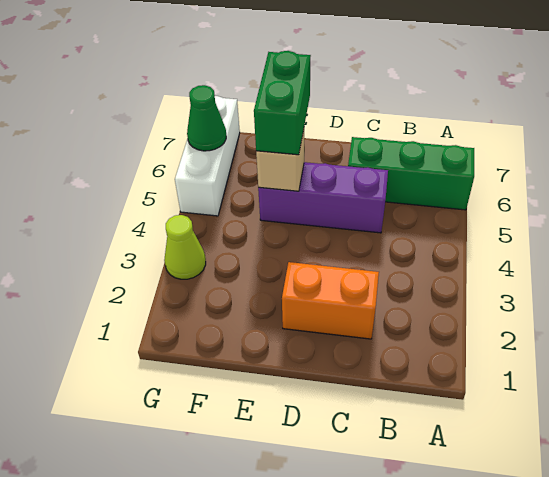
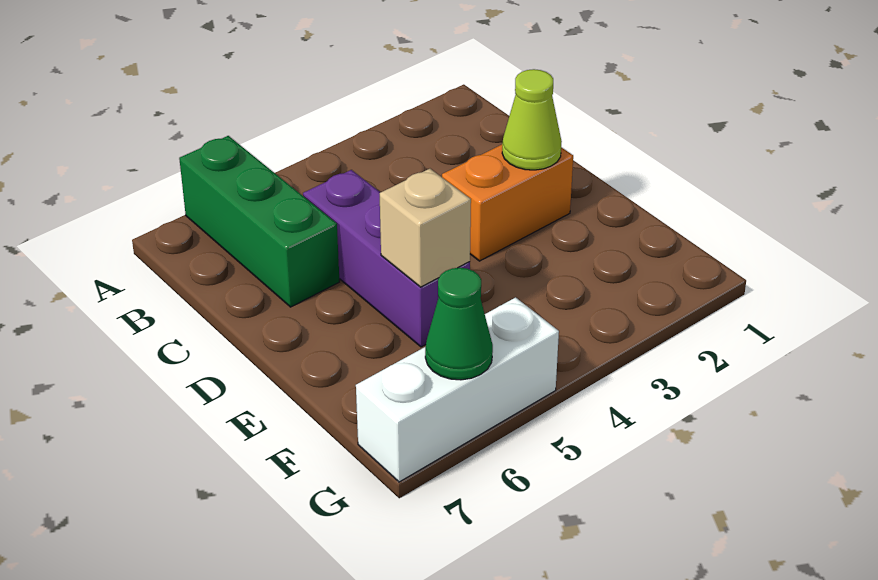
orange 1x2 brick [282,262,379,339] -> orange 1x2 brick turned to [442,145,573,261]
green 1x2 brick [254,51,311,155] -> none
lime 1x1 cone [164,215,206,279] -> lime 1x1 cone moved to [502,69,562,170]

